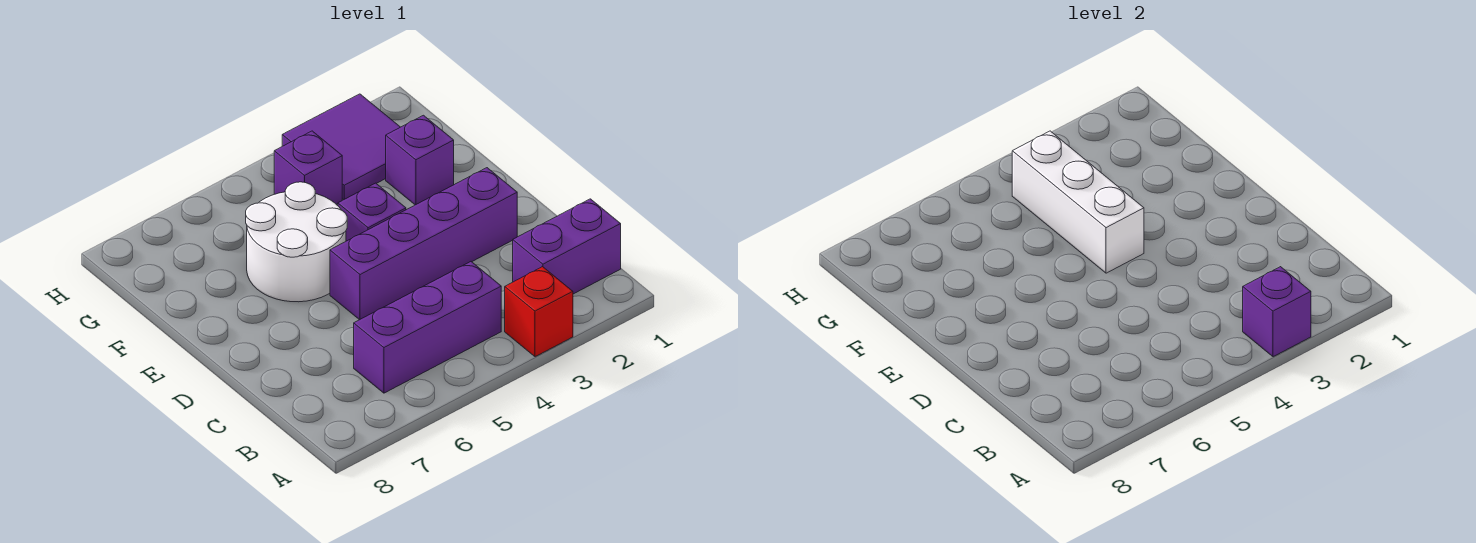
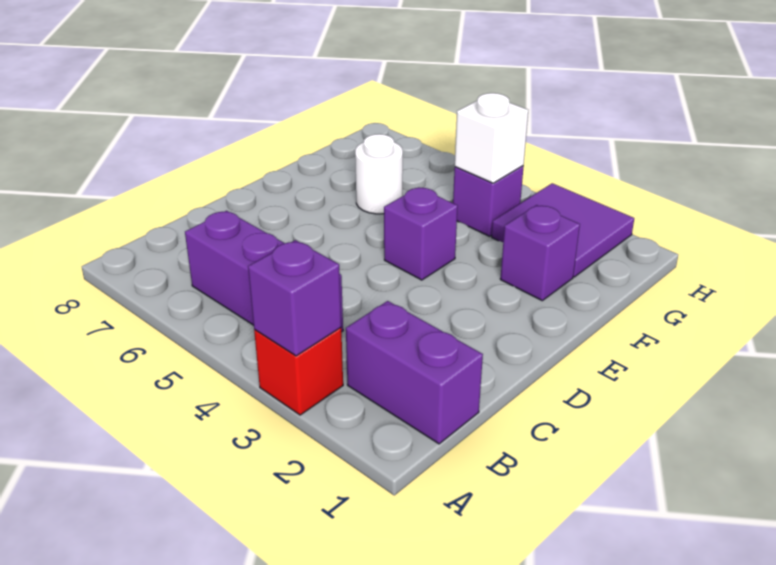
purple 1x4 brick [330,168,517,320] -> none
white 1x3 brick [1012,131,1144,273] -> white 1x1 brick [455,93,528,183]
white 2x2 round brick [246,182,347,302] -> white 1x1 round brick [355,134,403,214]

